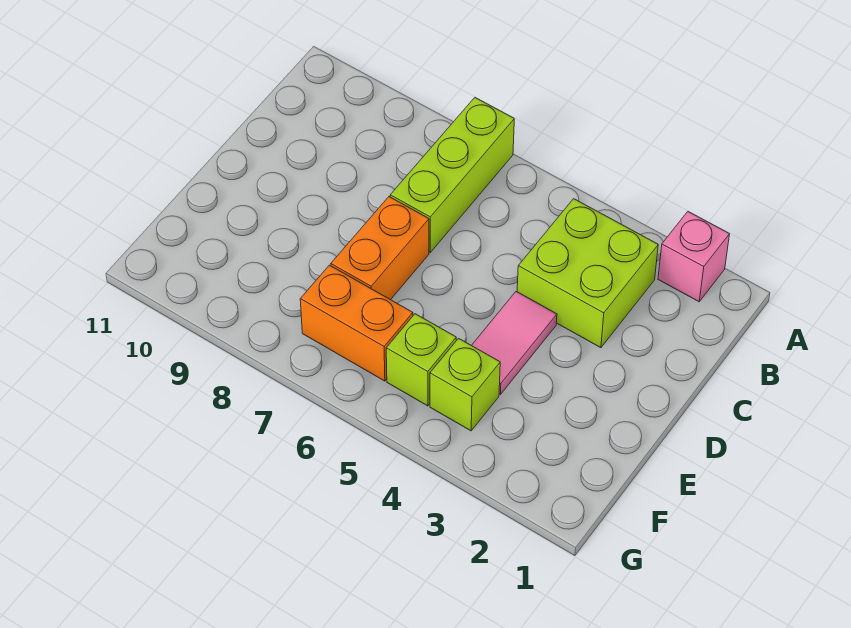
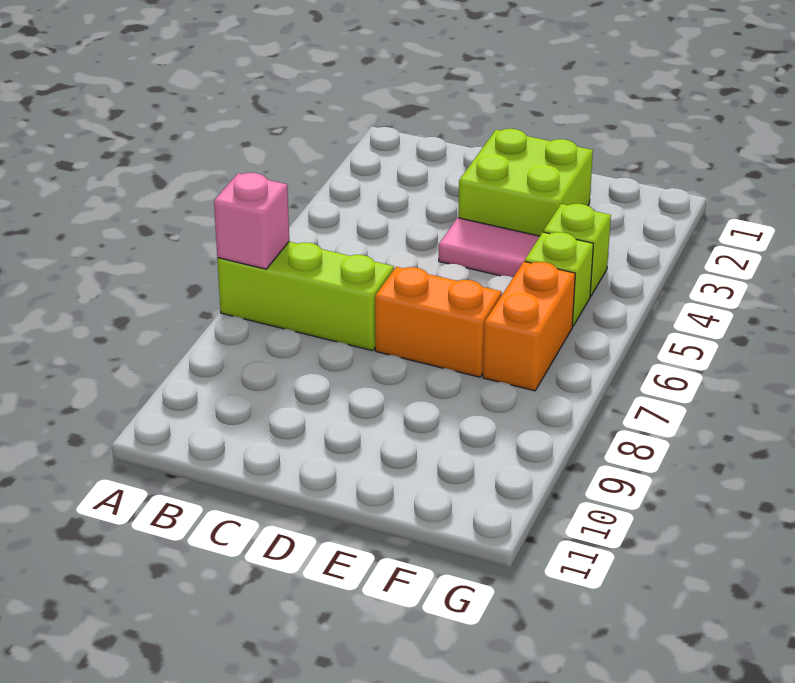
pink 1x1 brick [658,212,730,302] -> pink 1x1 brick moved to [214,173,289,269]
lime 2x2 brick [517,199,658,348] -> lime 2x2 brick moved to [458,129,593,236]

